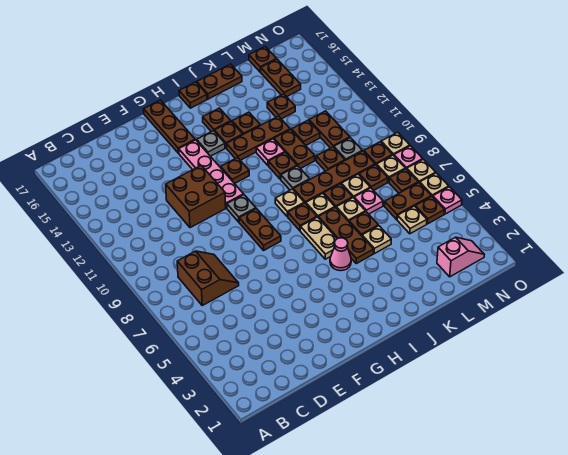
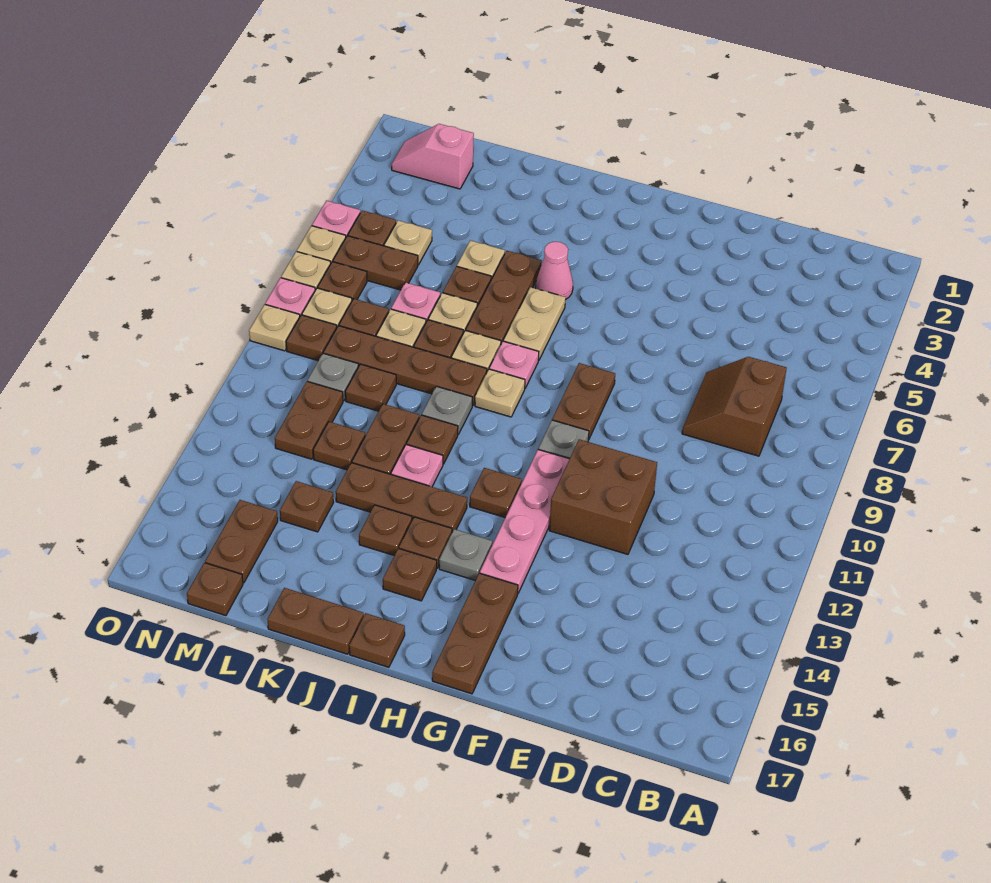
brown 1x1 plate [288,203,317,231] -> pink 1x1 plate [489,341,539,388]

